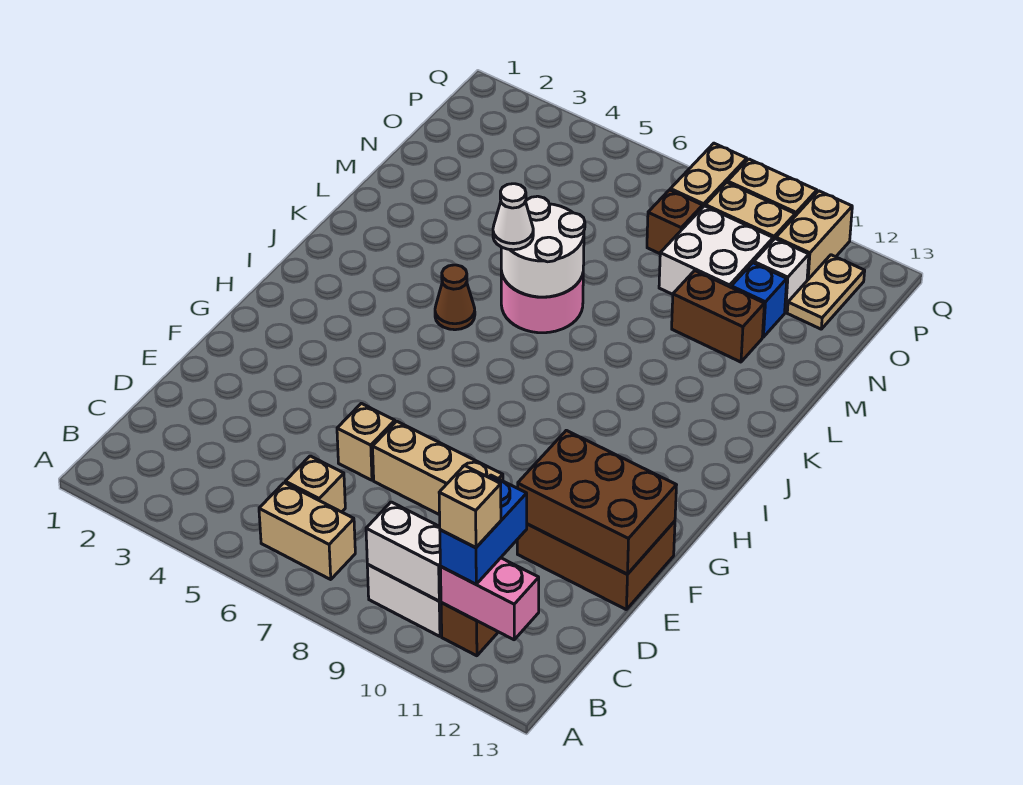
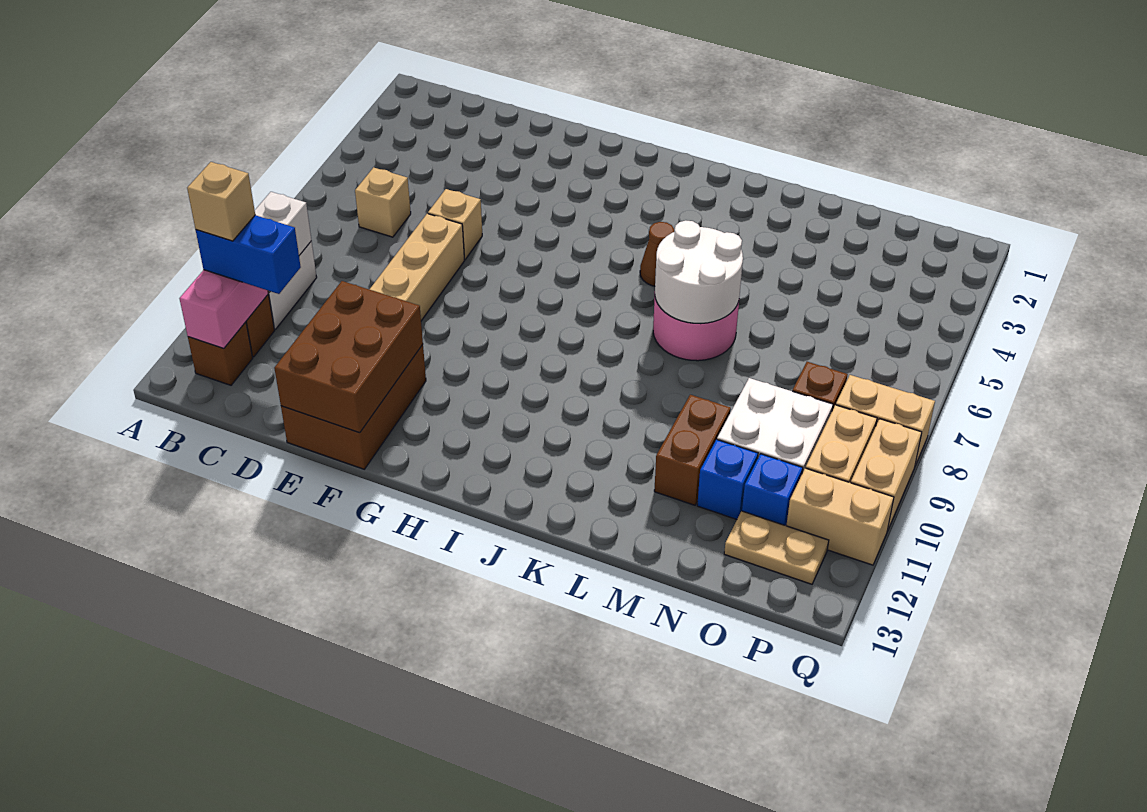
tan 1x2 brick [259,483,355,579] -> none
none -> brown 1x1 brick [188,322,253,385]
white 1x1 cone [493,184,533,250] -> none
white 1x1 brick [754,239,809,312] -> blue 1x1 brick [742,454,803,526]

